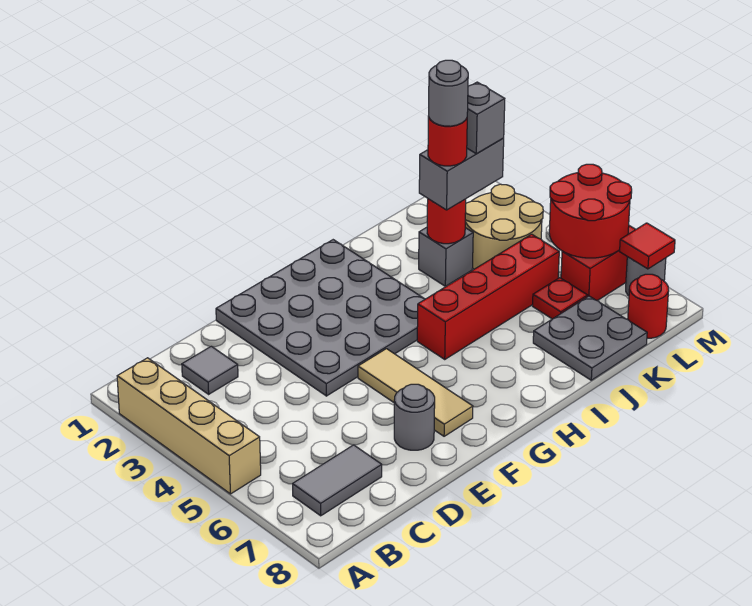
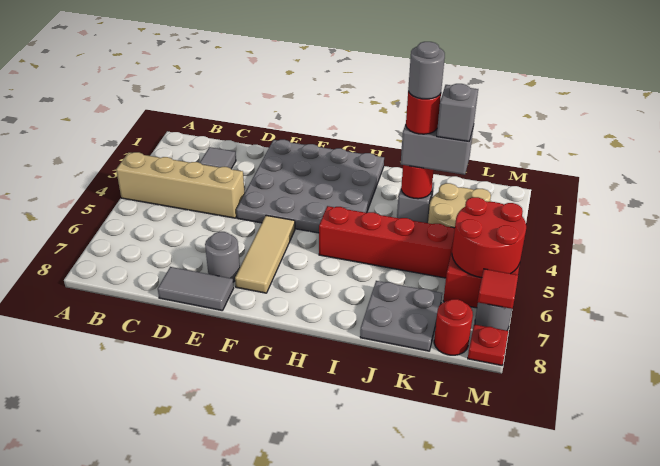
tan 1x4 brick [117,358,261,494] -> tan 1x4 brick turned to [116,152,245,218]
grey 1x2 tile [293,445,382,516] -> grey 1x2 tile moved to [158,267,234,311]
red 1x1 plate [533,278,588,319] -> red 1x1 plate moved to [468,324,508,365]

